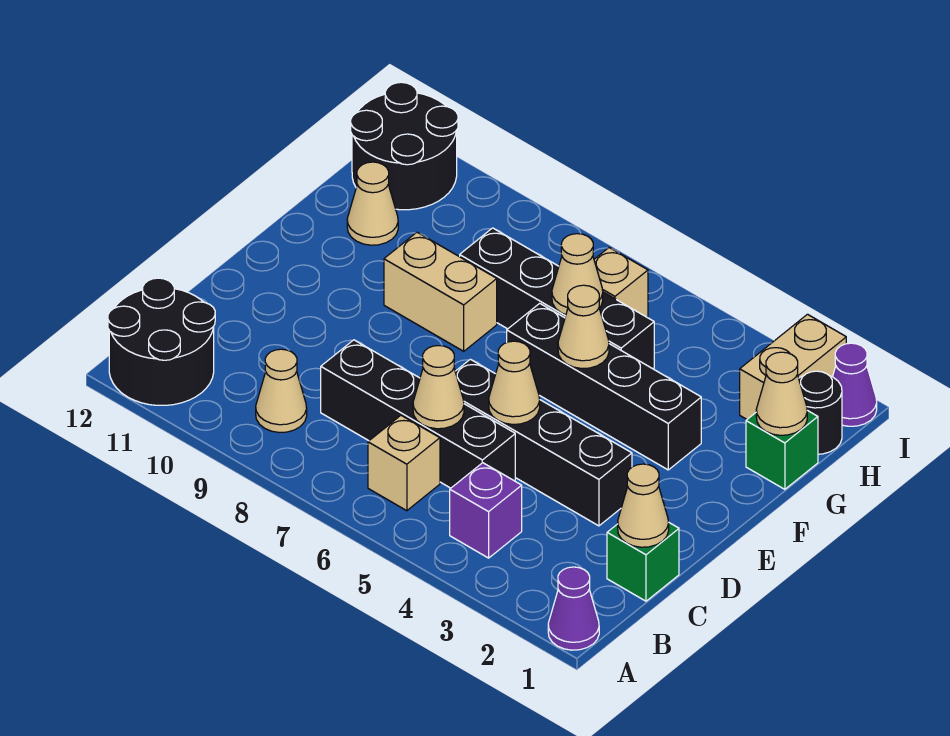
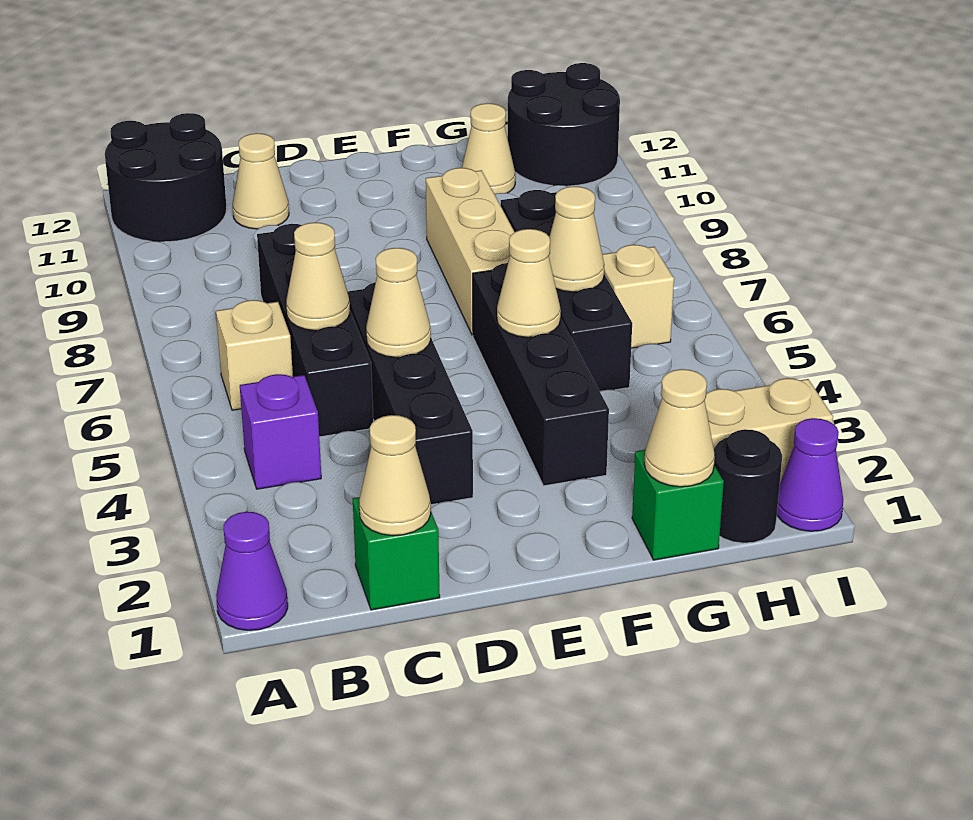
tan 1x1 cone [256,349,307,433] -> tan 1x1 cone moved to [233,133,289,229]
tan 1x2 brick [384,232,497,351] -> tan 1x3 brick [426,168,514,335]

